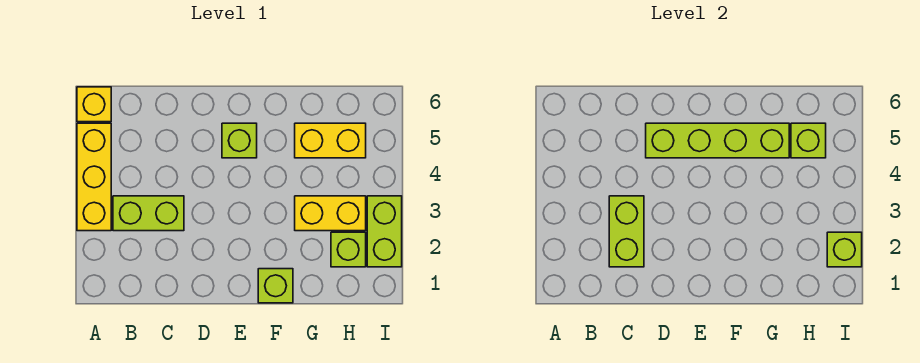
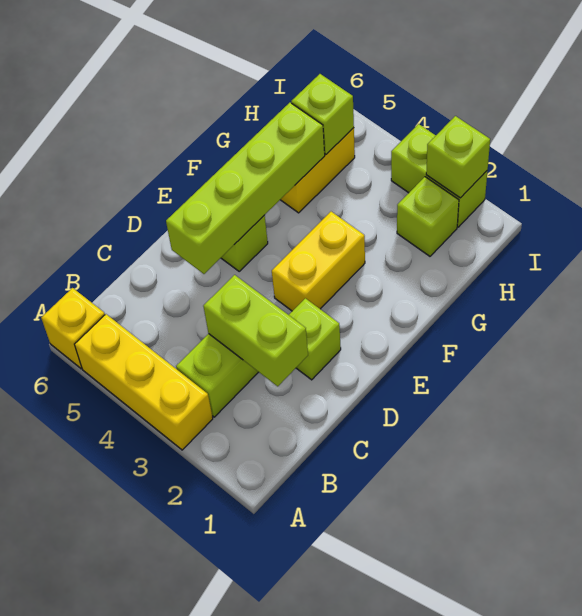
lime 1x1 brick [258,269,293,303] -> lime 1x1 brick moved to [289,298,341,380]
yellow 1x2 brick [295,196,366,231] -> yellow 1x2 brick moved to [272,212,365,311]

